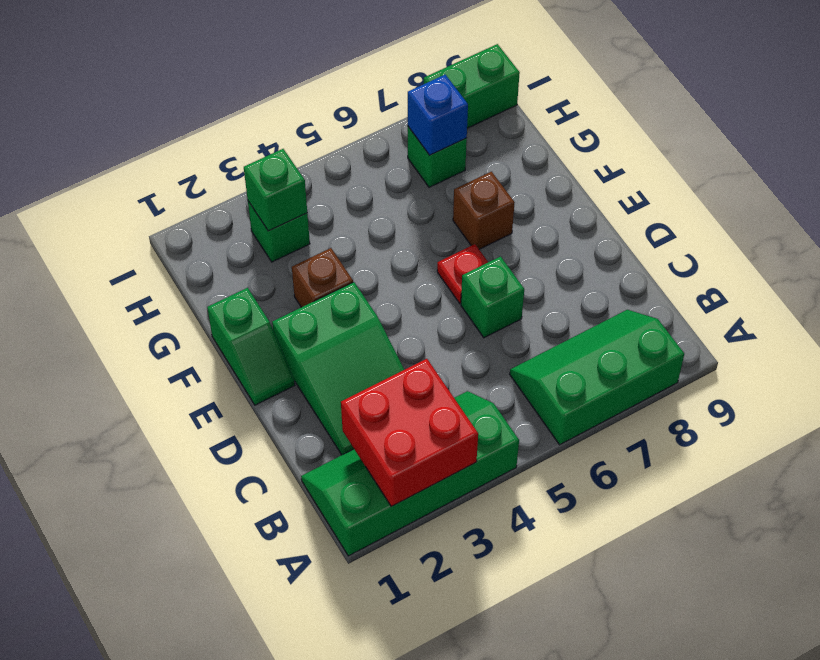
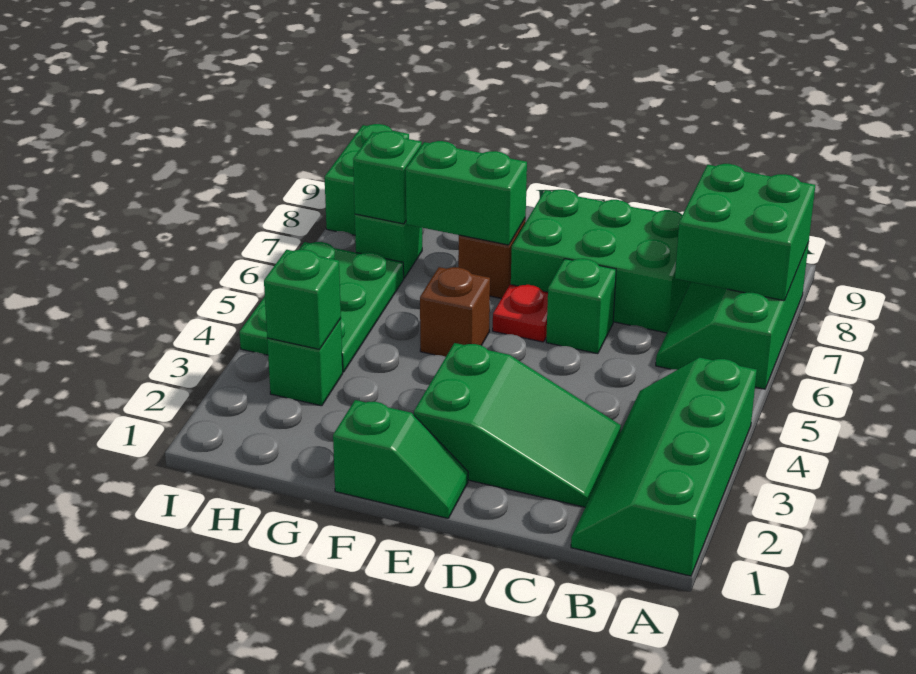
red 2x2 brick [341,359,478,506] -> none
none -> green 2x2 brick [675,164,815,301]
none -> green 2x3 brick [511,190,691,333]
brown 1x1 brick [292,248,353,307] -> brown 1x1 brick moved to [420,267,490,357]
none -> green 1x2 brick [406,141,527,245]
none -> green 2x3 plate [239,242,404,372]
blue 1x1 brick [408,75,468,155] -> green 1x1 brick [353,131,422,224]

